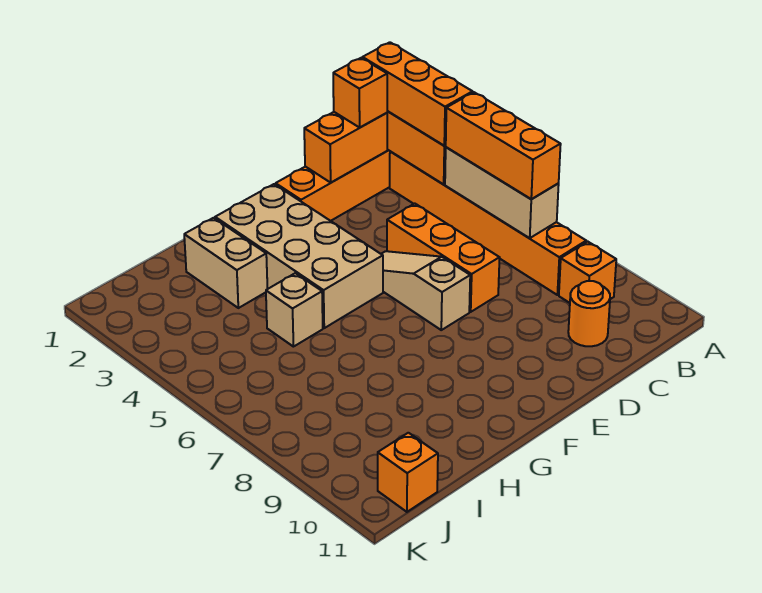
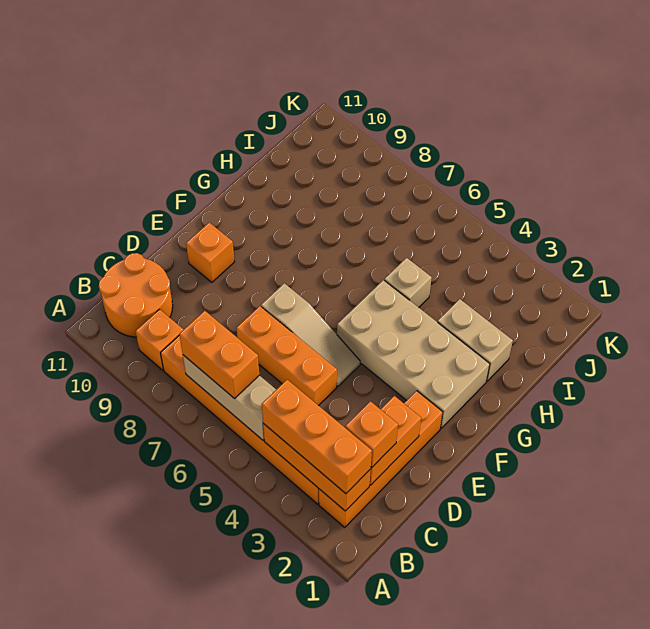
orange 1x3 brick [445,92,561,199] -> orange 1x2 brick [179,311,259,399]
orange 1x1 round brick [568,281,610,346] -> orange 2x2 round brick [99,253,173,337]
orange 1x1 brick [378,433,438,512] -> orange 1x1 brick moved to [186,222,234,282]

